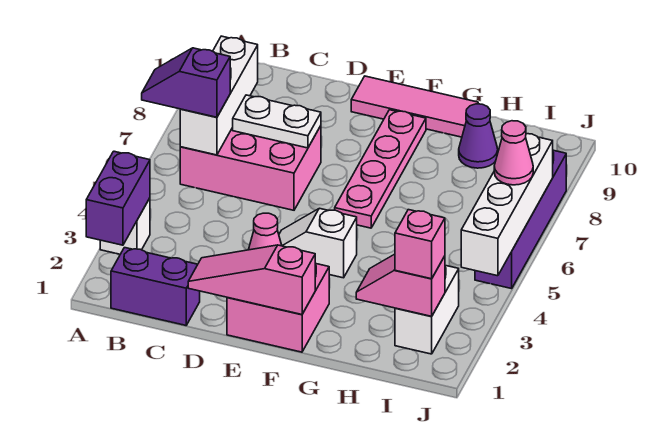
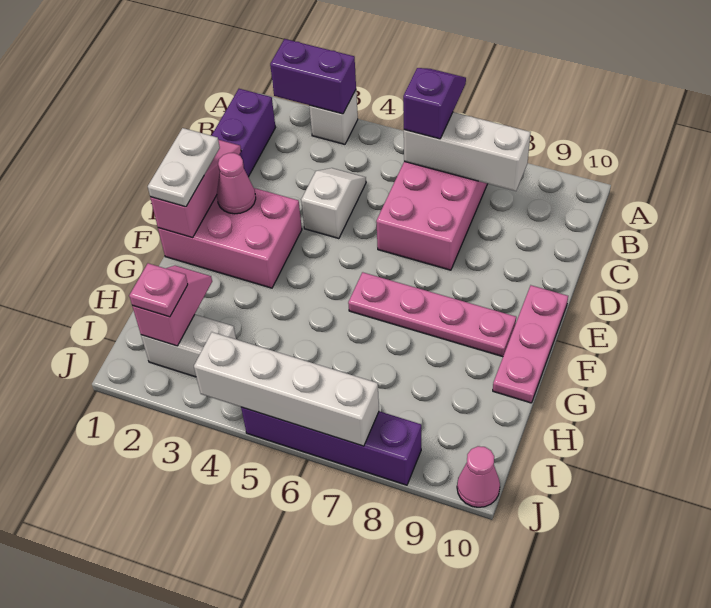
white 1x2 plate [233,95,321,148] -> white 1x2 plate moved to [148,128,220,207]
pink 2x2 brick [227,263,329,352] -> pink 2x3 brick [158,188,302,288]
white 1x2 slope [279,208,357,278] -> white 1x2 slope moved to [301,168,366,239]
pink 1x3 tile [351,76,478,137] -> pink 1x3 plate [493,285,568,403]
purple 1x1 cone [459,104,498,168] -> none
pink 1x1 brick [395,210,445,279] -> pink 1x1 plate [129,263,188,317]
pink 1x1 cone [494,121,533,185] -> pink 1x1 cone moved to [457,446,500,507]

